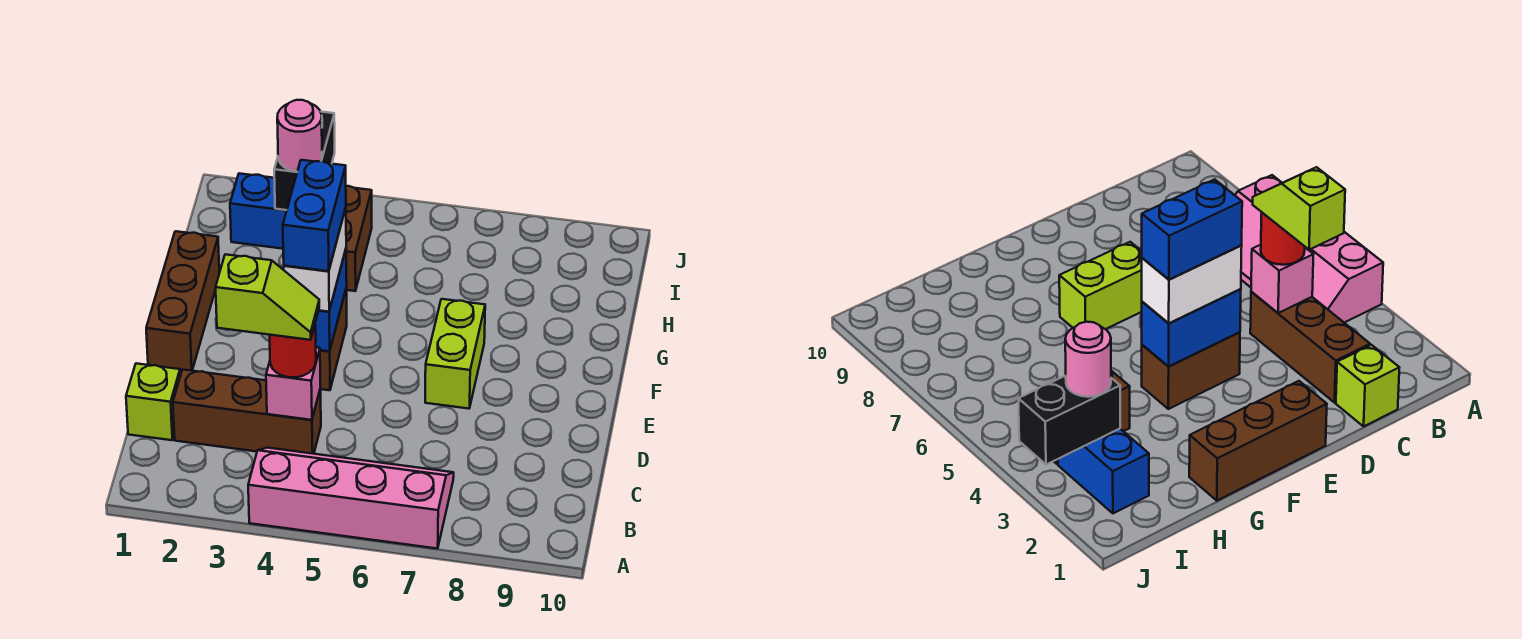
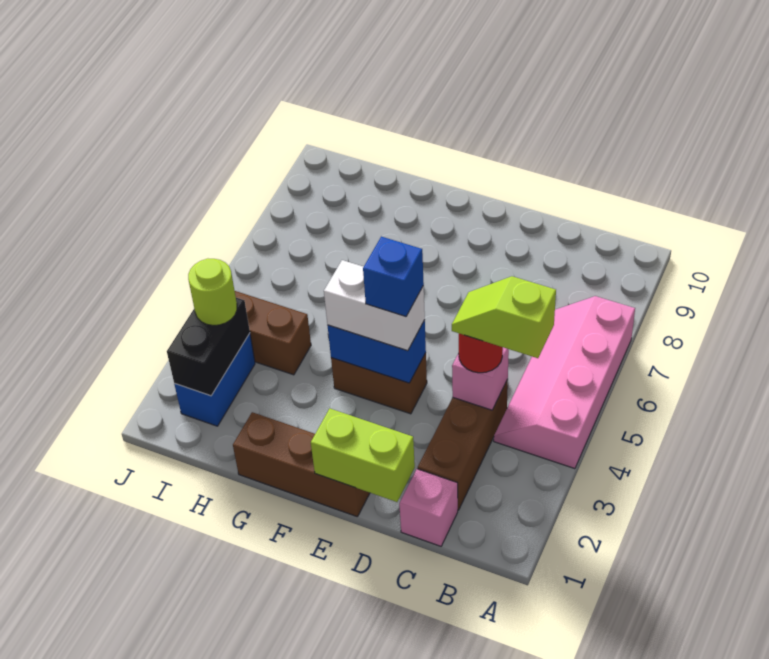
lime 1x1 brick [126,363,180,440] -> pink 1x1 brick [399,469,458,546]
lime 1x2 slope [216,254,319,340] -> lime 1x2 slope turned to [452,276,556,358]
blue 1x2 brick [283,160,346,271] -> blue 1x1 brick [363,237,424,317]
lime 1x2 brick [425,299,485,409] -> lime 1x2 brick moved to [311,409,415,502]
black 1x2 brick [274,112,335,210] -> black 1x2 brick turned to [167,298,250,396]
pink 1x1 round brick [277,100,322,172] -> lime 1x1 round brick [188,259,237,325]

